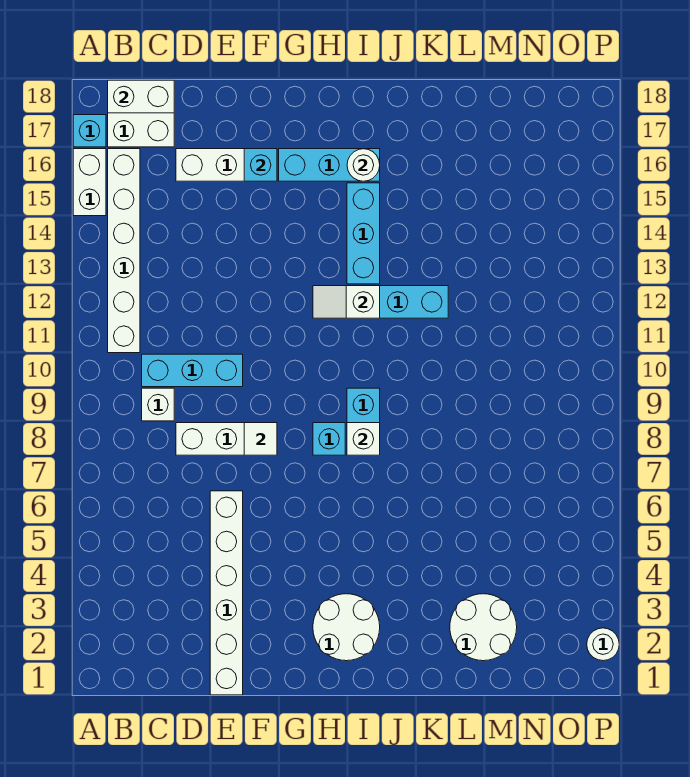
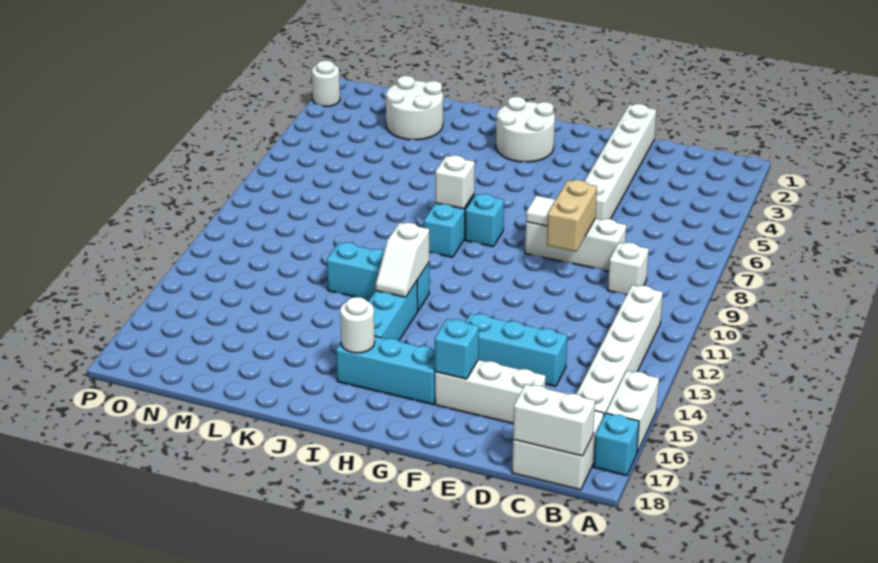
cyan 1x3 brick [142,354,243,387] -> cyan 1x3 brick moved to [465,313,567,386]
none -> tan 1x2 brick [547,180,597,252]
white 1x2 slope [313,286,380,318] -> white 1x2 slope turned to [376,223,429,297]

